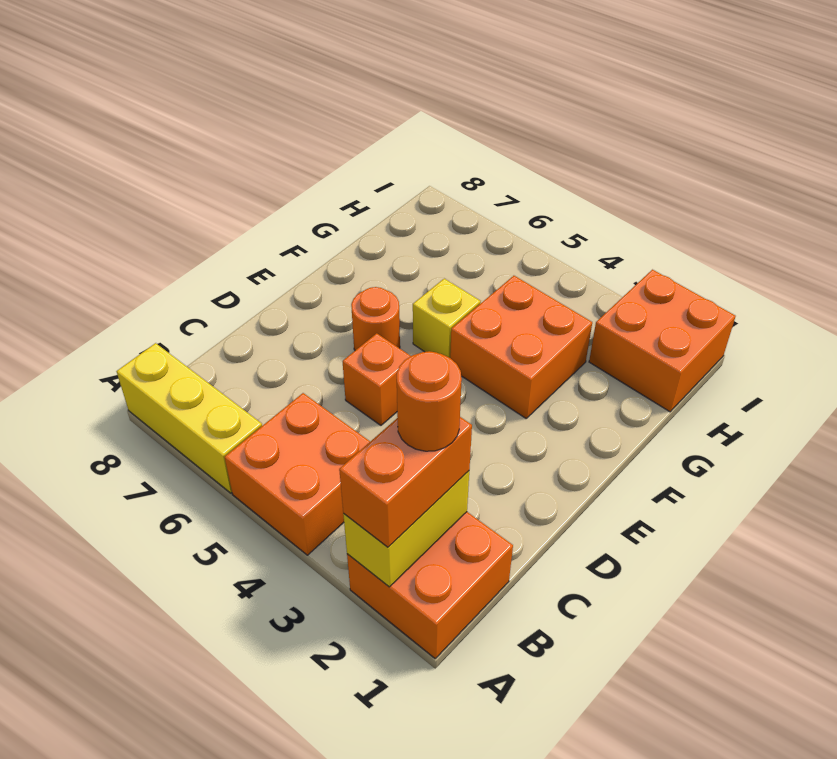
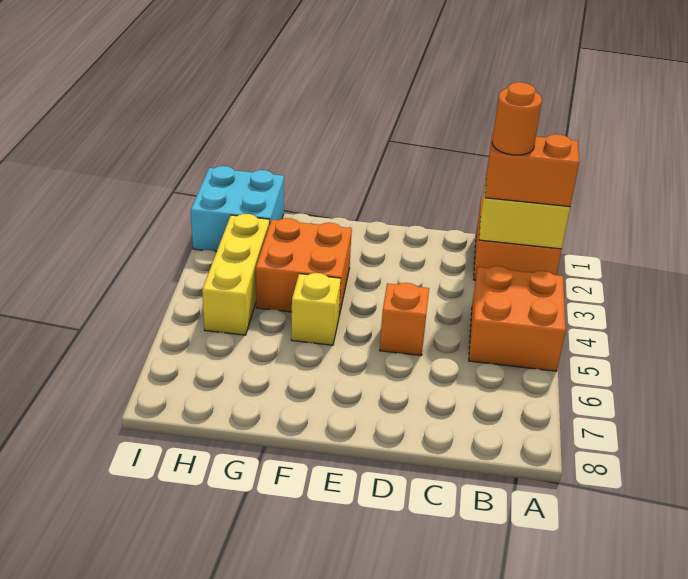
yellow 1x3 brick [117,343,262,493] -> yellow 1x3 brick moved to [202,214,270,335]
orange 1x1 round brick [351,287,400,350] -> none
orange 2x2 brick [589,270,736,412] -> cyan 2x2 brick [191,166,284,252]

